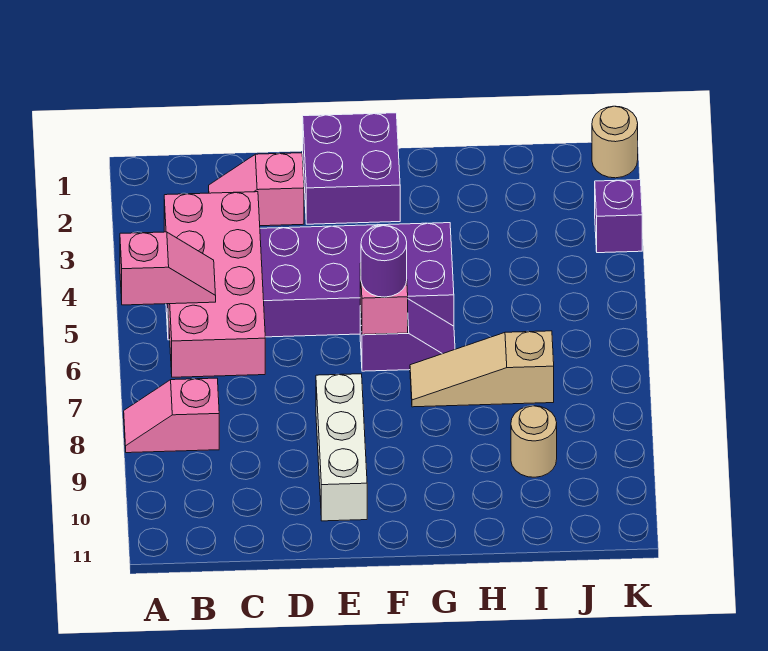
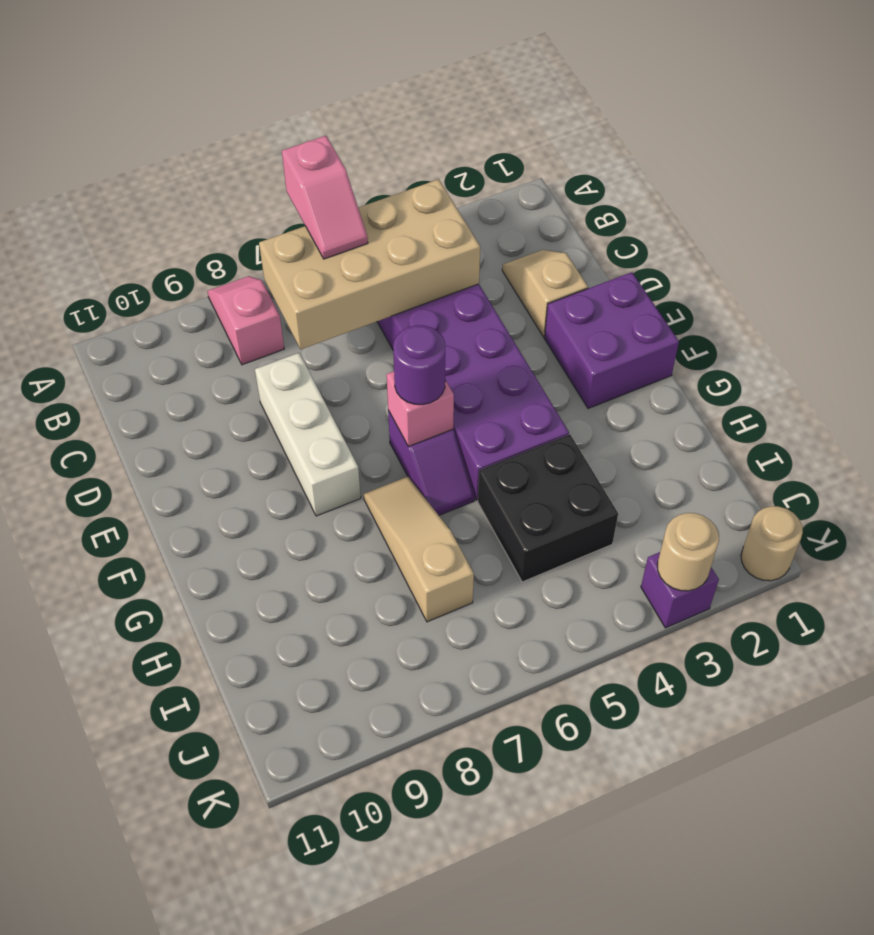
pink 2x4 brick [164,192,265,377] -> tan 2x4 brick [259,179,480,349]
pink 1x2 slope [209,153,304,226] -> tan 1x2 slope [502,250,588,337]
white 1x3 brick [316,374,367,521] -> white 1x3 brick turned to [255,353,361,516]
none -> black 2x2 brick [478,434,618,582]
tan 1x1 round brick [511,406,557,477] -> tan 1x1 round brick moved to [657,513,719,591]

